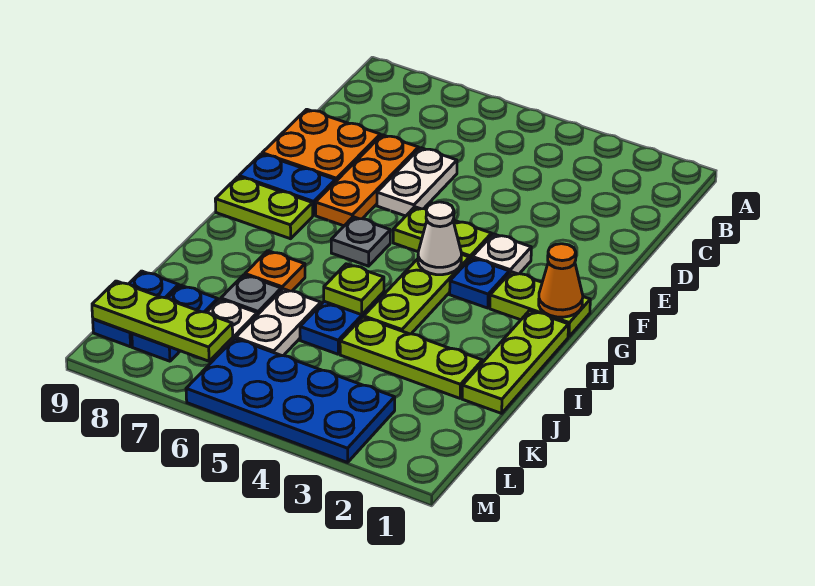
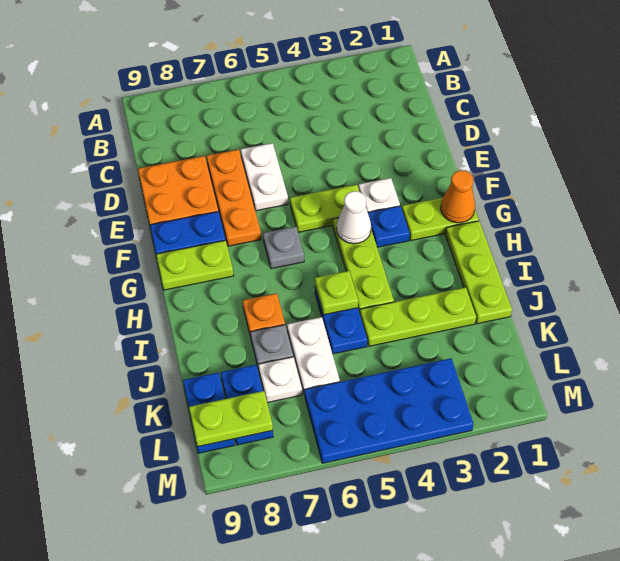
lime 1x3 plate [92,281,233,361] -> lime 1x2 plate [189,391,273,447]

